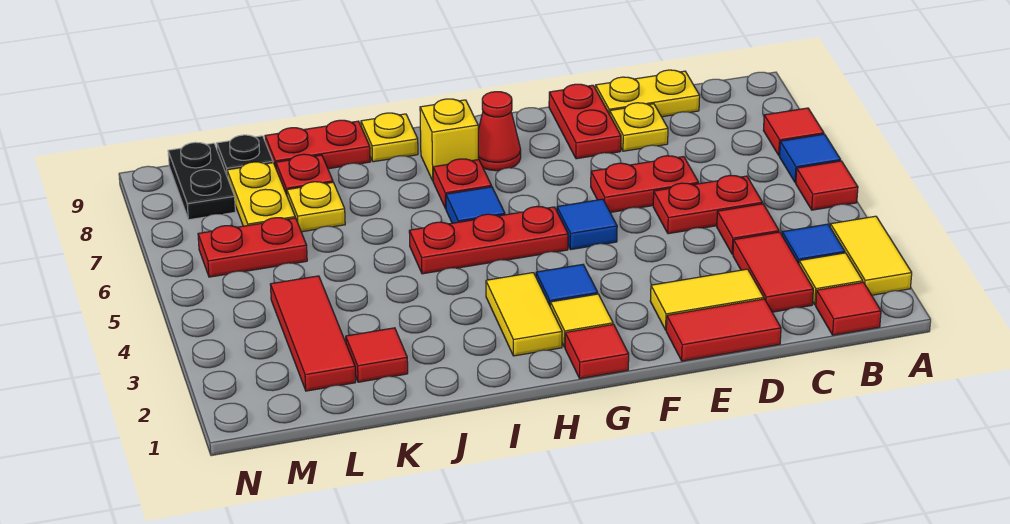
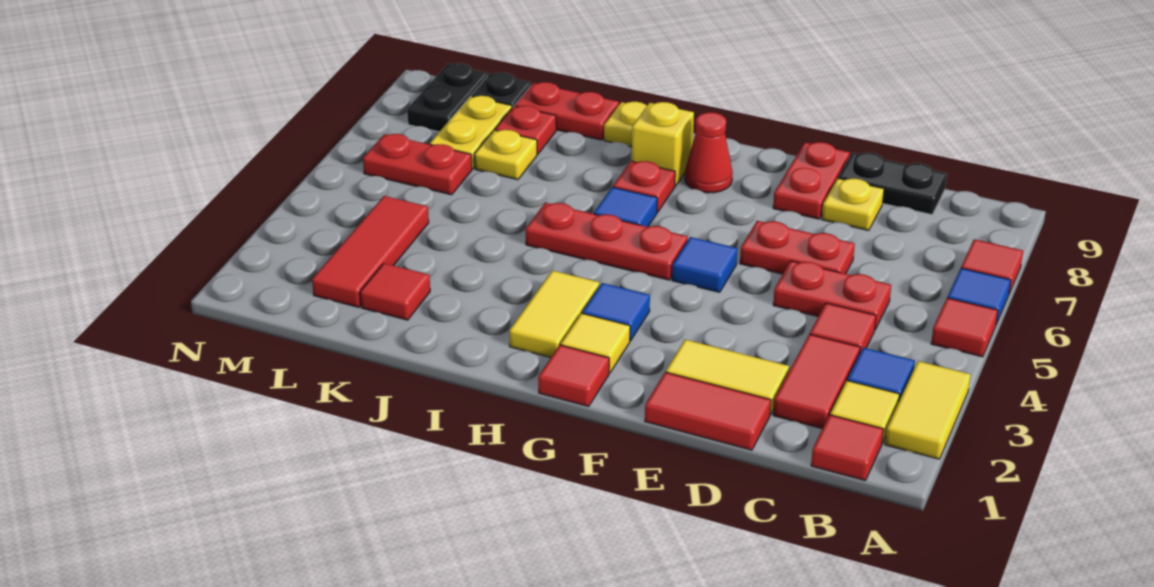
yellow 1x2 plate [596,70,700,117] -> black 1x2 plate [838,153,947,215]

